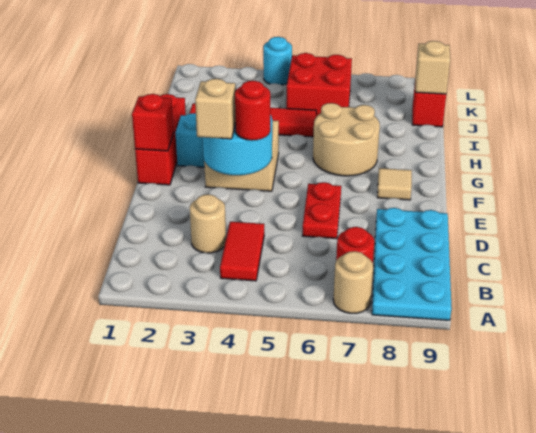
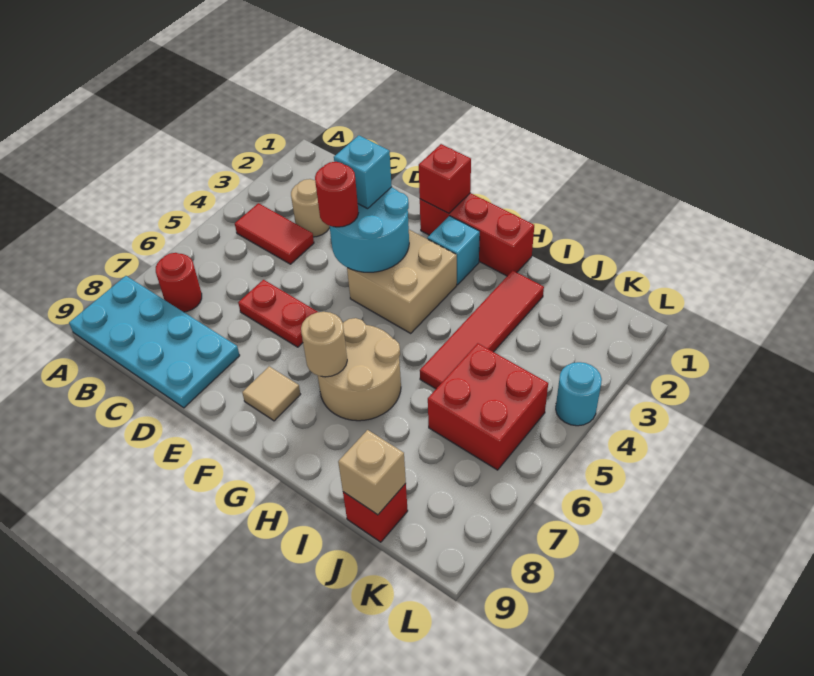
tan 1x1 round brick [333,251,373,313] -> tan 1x1 round brick moved to [301,312,347,377]
tan 1x1 brick [195,79,236,139] -> cyan 1x1 brick [334,136,392,209]

